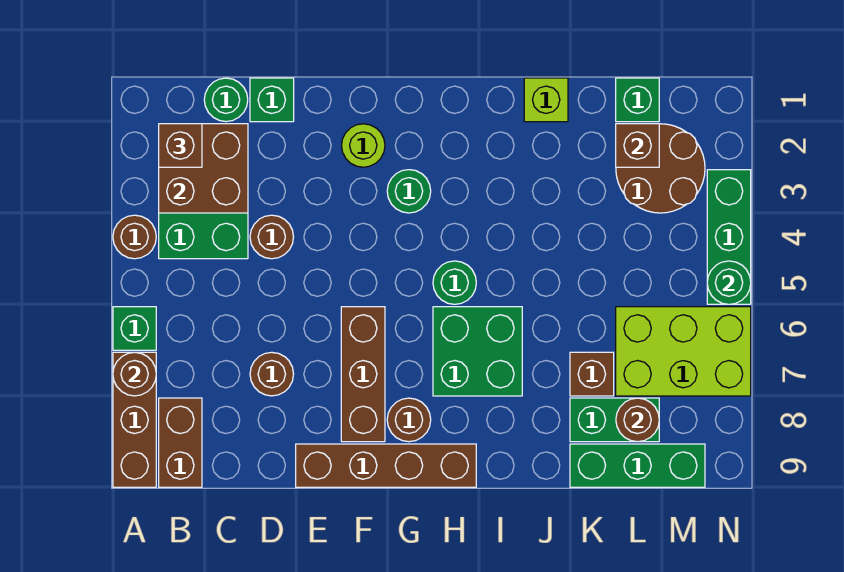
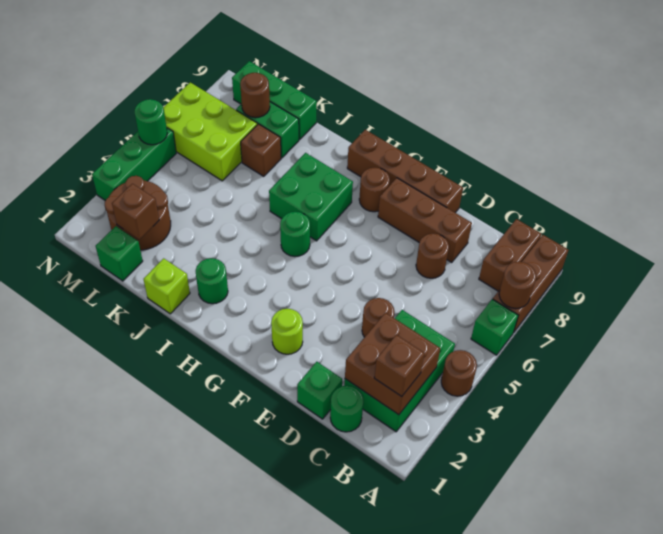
brown 1x3 brick [341,307,385,442] -> brown 1x3 brick turned to [378,178,472,263]
green 1x1 round brick [387,170,431,213] -> green 1x1 round brick moved to [196,258,228,304]

